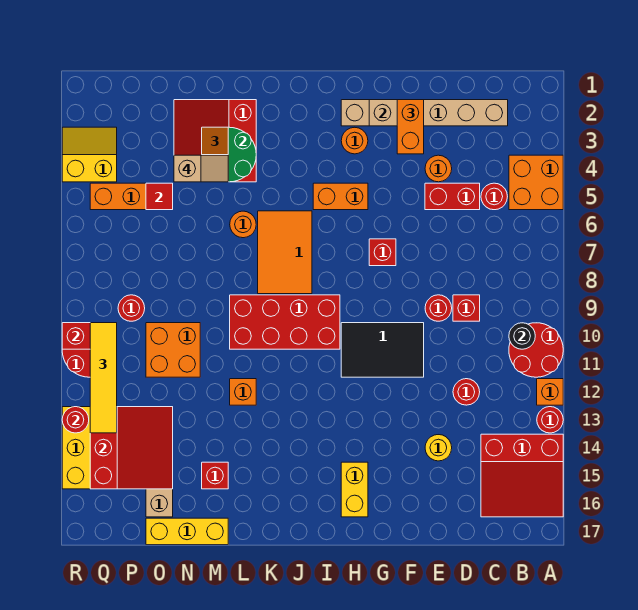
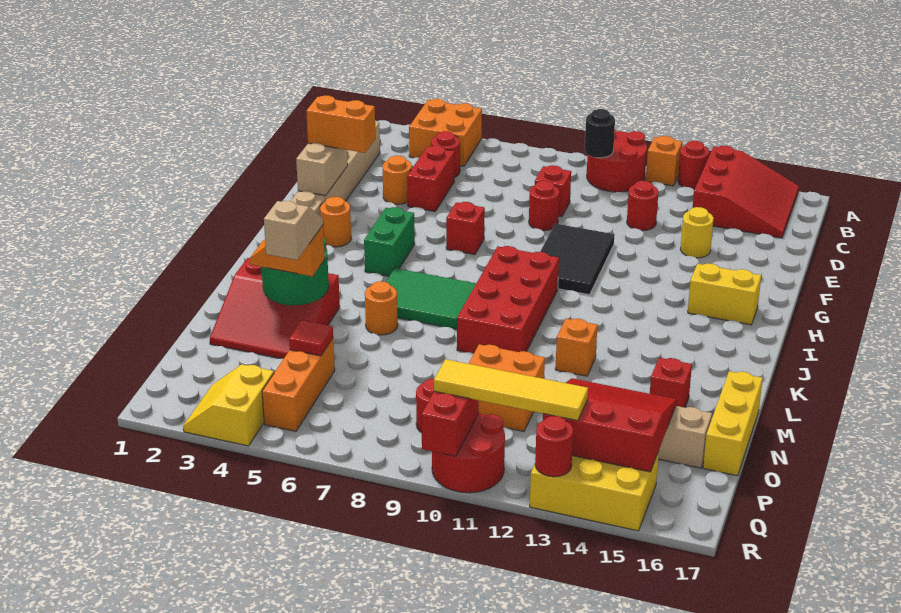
orange 1x2 brick [313,183,368,210] -> green 1x2 brick [364,207,415,276]
orange 2x3 tile [258,211,312,294] -> green 2x3 tile [386,268,476,329]

